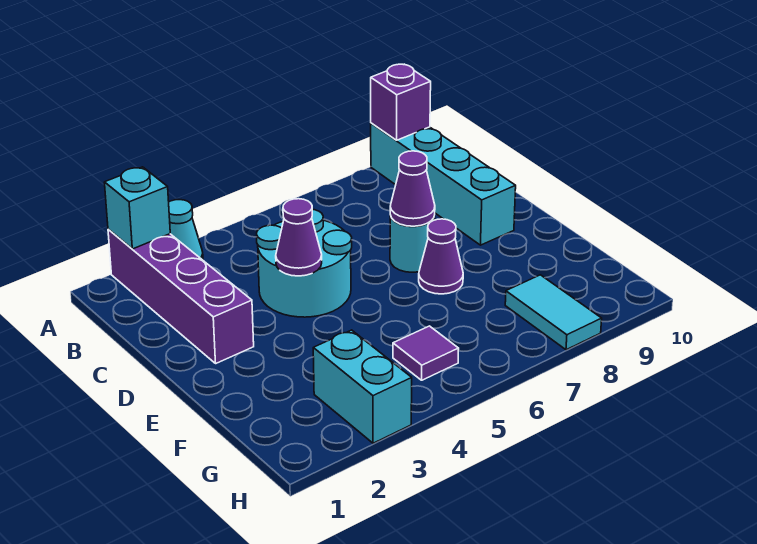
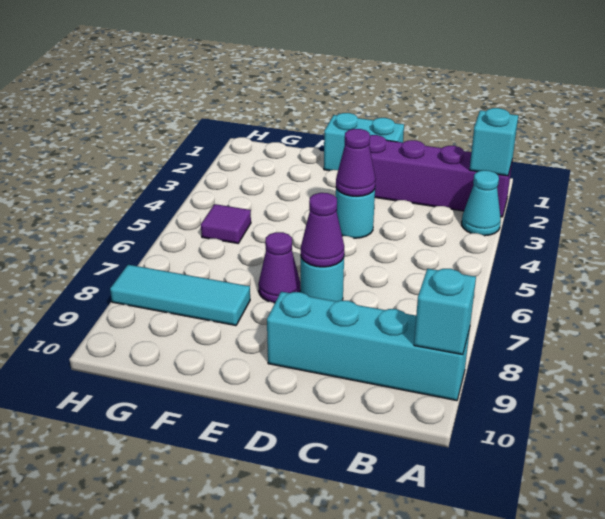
purple 1x1 brick [371,64,431,140] -> cyan 1x1 brick [414,269,476,355]
cyan 2x2 round brick [257,210,352,317] -> cyan 1x1 round brick [336,188,375,238]
cyan 1x2 brick [313,330,412,443] -> cyan 1x2 brick moved to [324,113,404,171]
cyan 1x2 tile [505,275,602,350] -> cyan 1x3 tile [110,265,250,326]

